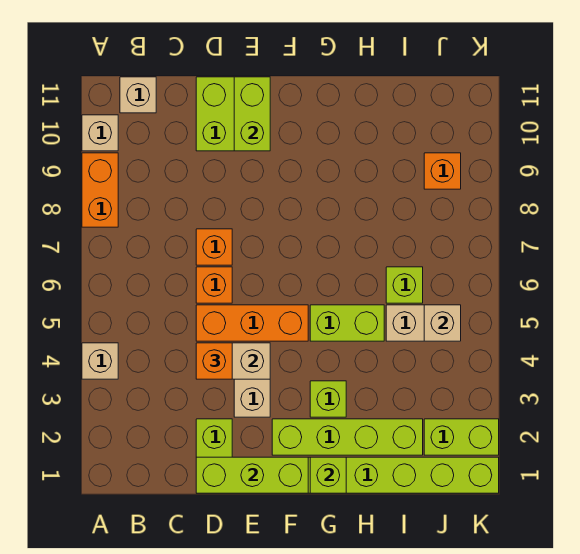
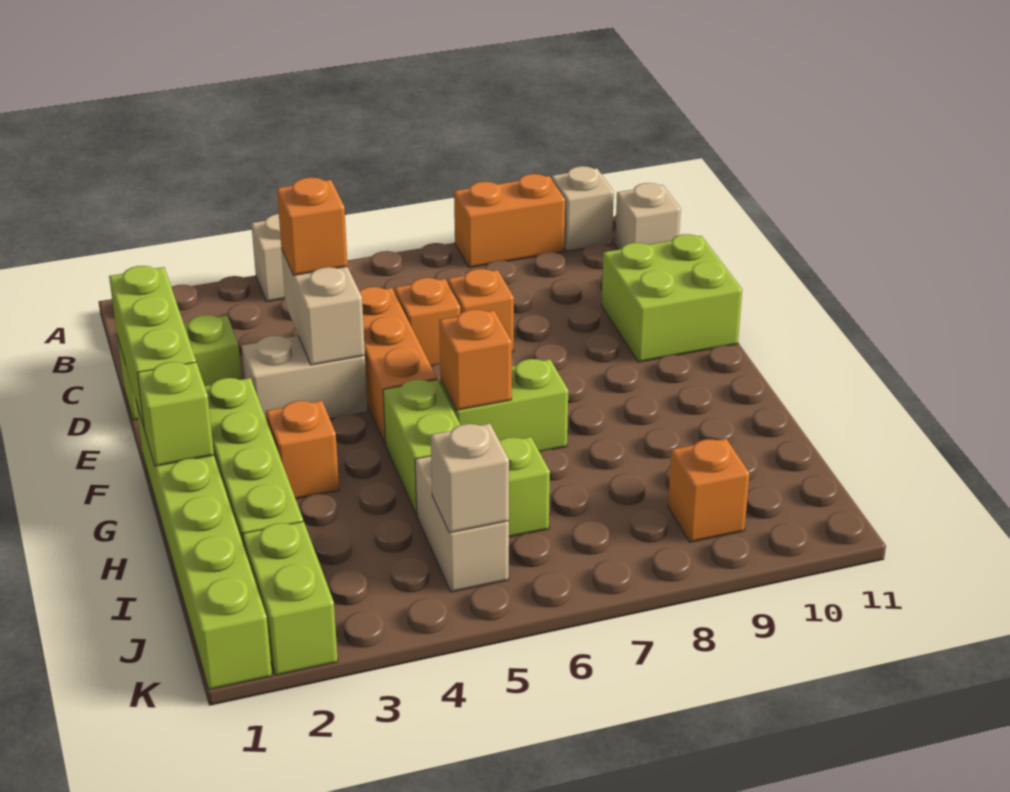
lime 1x2 brick [234,77,270,151] -> lime 1x2 brick moved to [441,359,568,452]
lime 1x1 brick [310,381,346,417] -> orange 1x1 brick [266,401,339,499]
none -> orange 1x1 brick [439,309,512,410]

